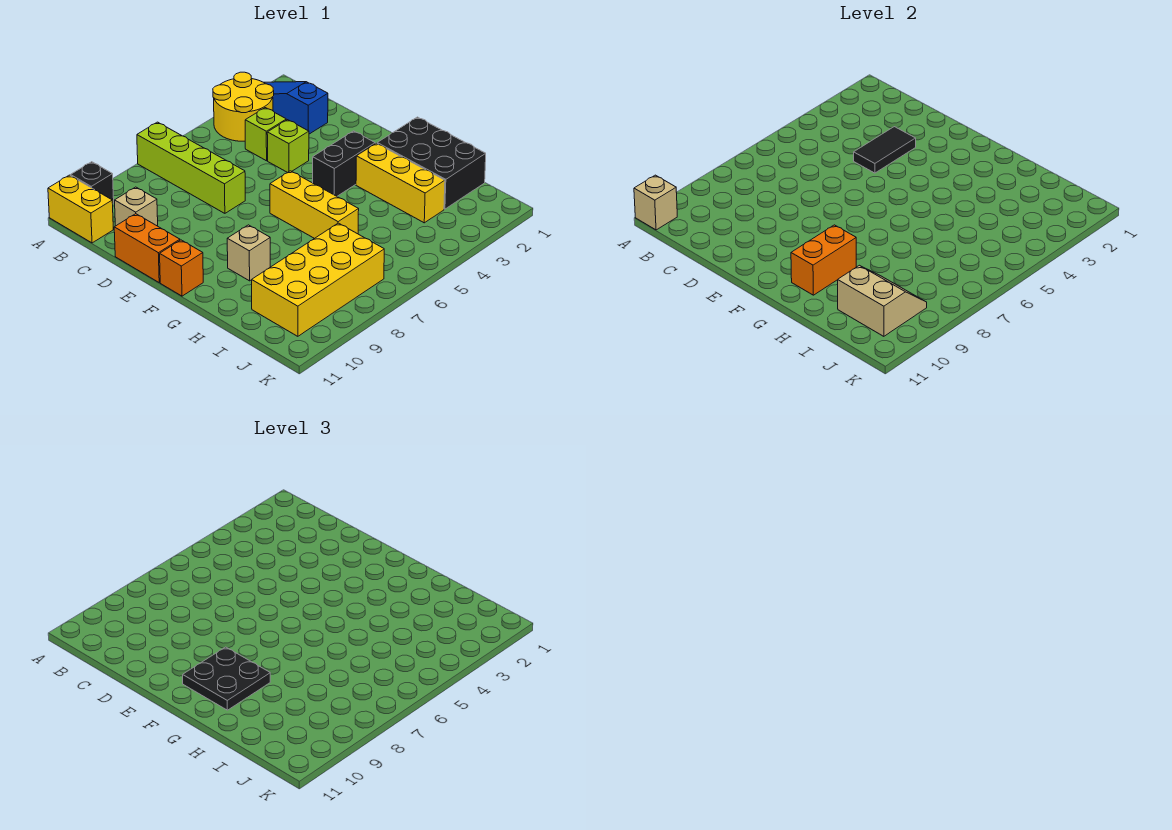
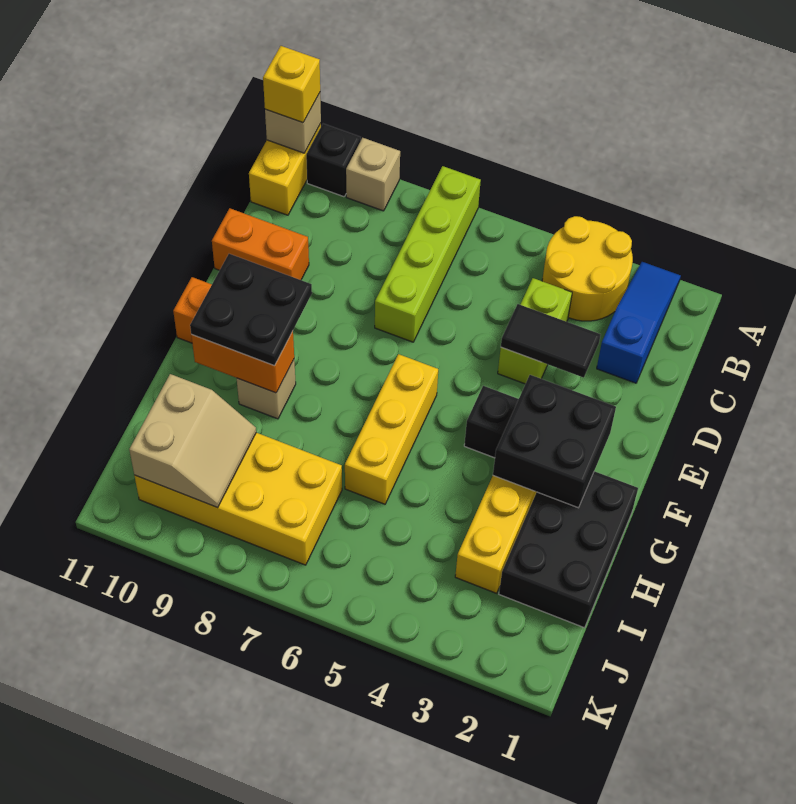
none -> yellow 1x1 brick [263,46,320,123]
tan 1x1 brick [115,187,158,226] -> tan 1x1 brick moved to [346,138,400,211]
orange 1x2 brick [114,214,180,283] -> orange 1x2 brick turned to [212,208,309,280]
none -> black 2x2 brick [493,375,616,508]

